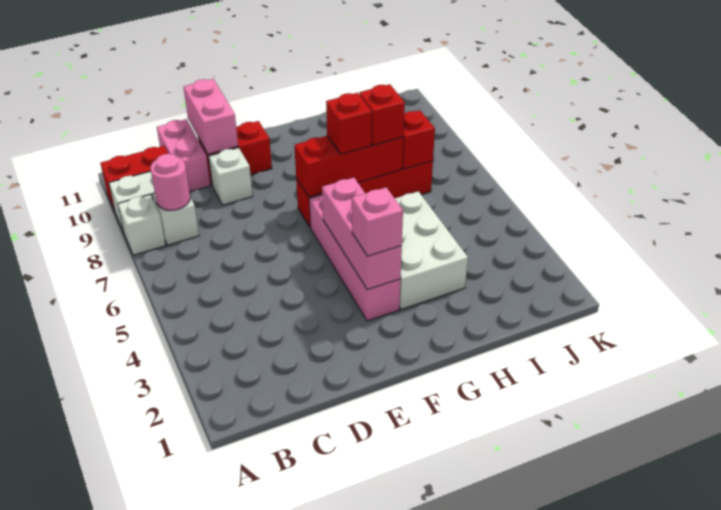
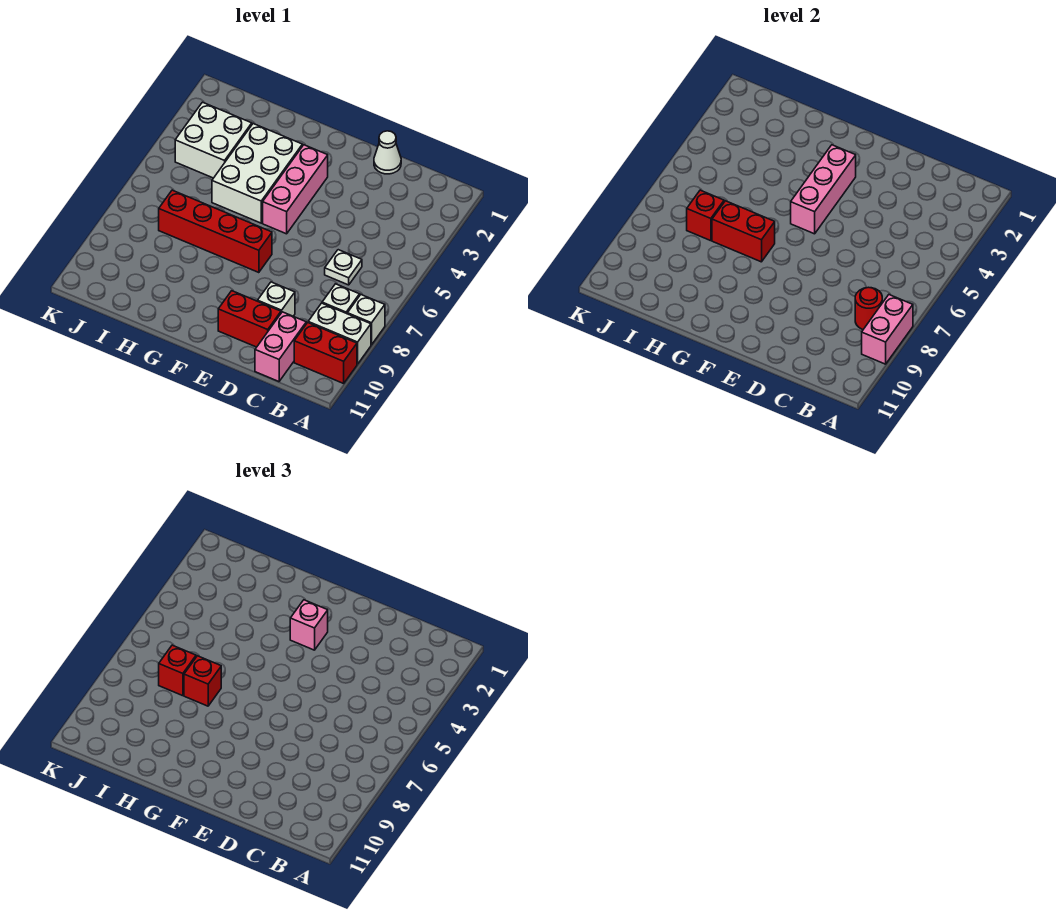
pink 1x1 round brick [150,154,190,210] -> red 1x1 round brick [855,287,882,329]
none -> white 1x1 plate [325,250,362,285]
none -> white 1x1 cone [374,131,401,174]
pink 1x2 brick [184,79,238,154] -> pink 1x2 brick moved to [862,295,913,364]
pink 1x4 brick [309,195,400,321] -> pink 1x3 brick [263,145,328,234]
red 1x3 brick [294,136,404,197] -> red 1x2 brick [712,201,775,262]
red 1x1 brick [326,93,372,154] -> red 1x1 brick moved to [159,645,196,696]
none -> white 2x2 brick [175,102,252,178]

